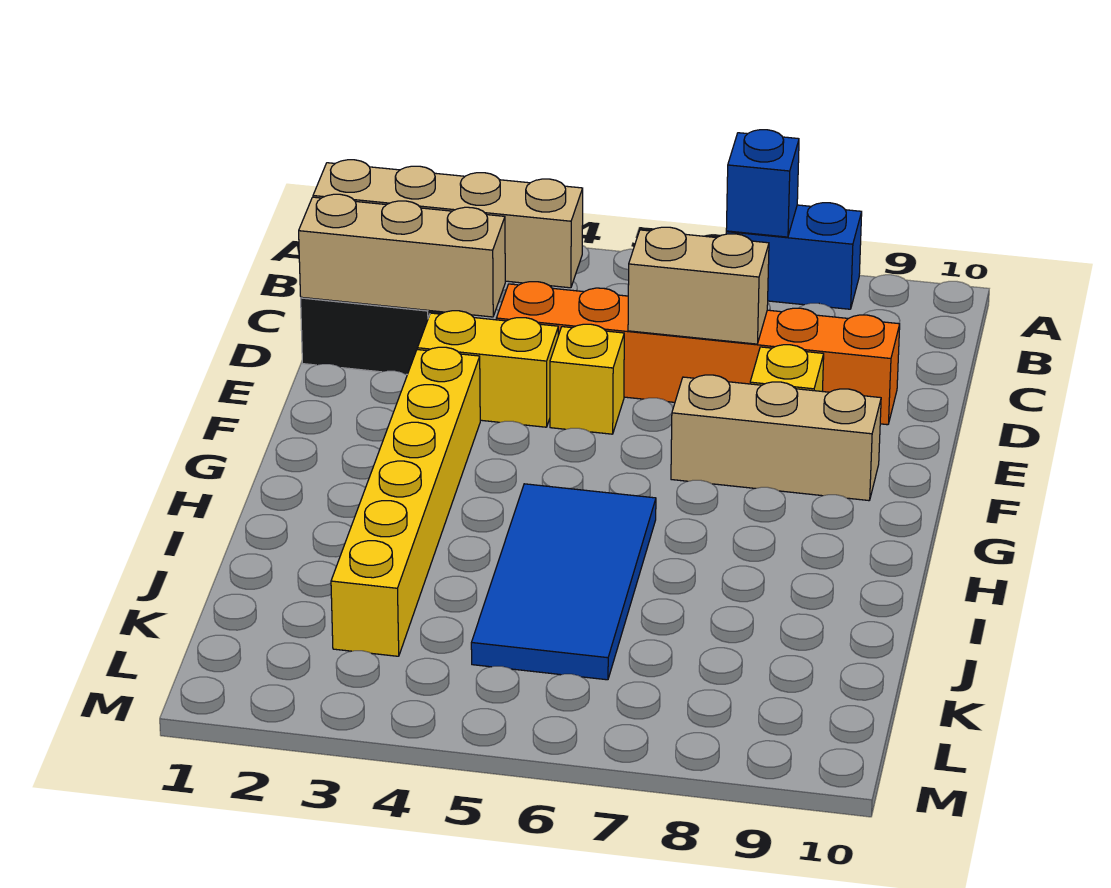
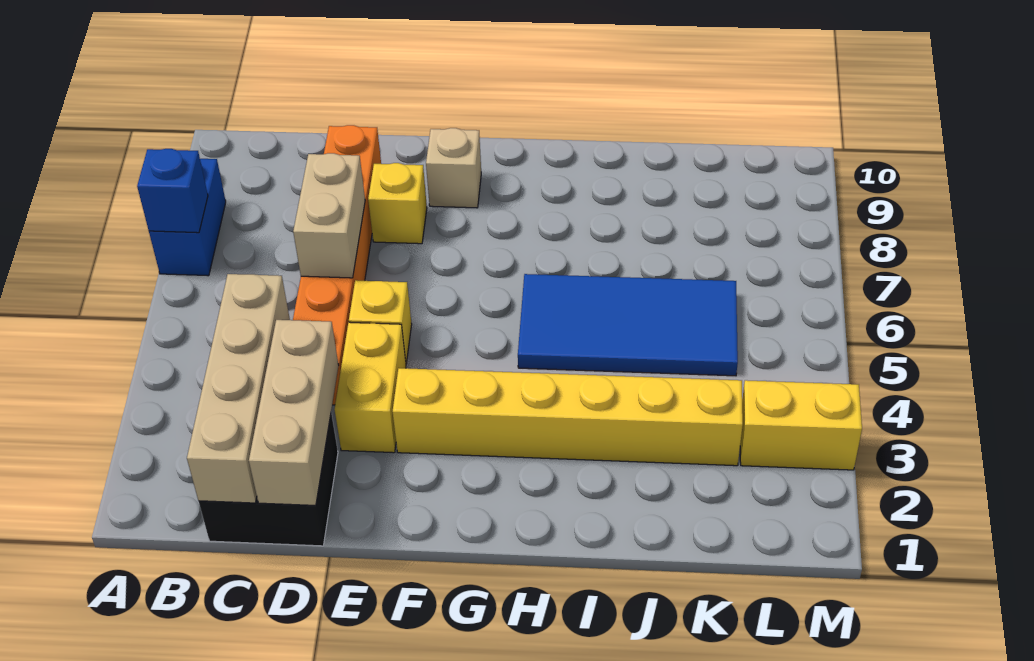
tan 1x3 brick [671,375,881,501] -> tan 1x1 brick [426,128,481,208]
none -> yellow 1x2 brick [740,380,862,470]

